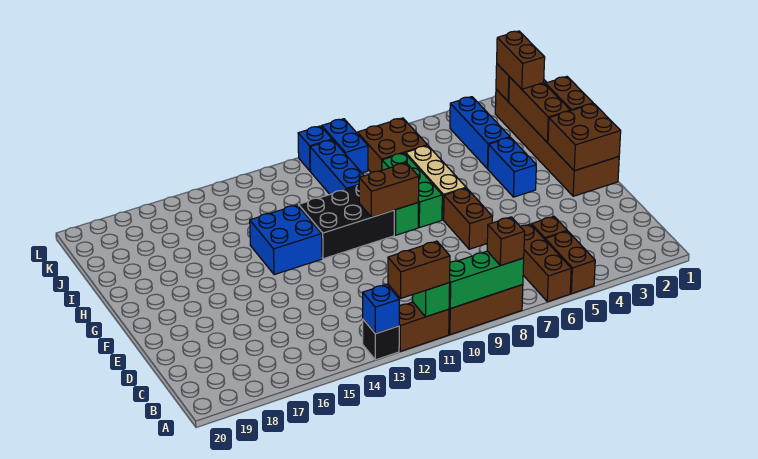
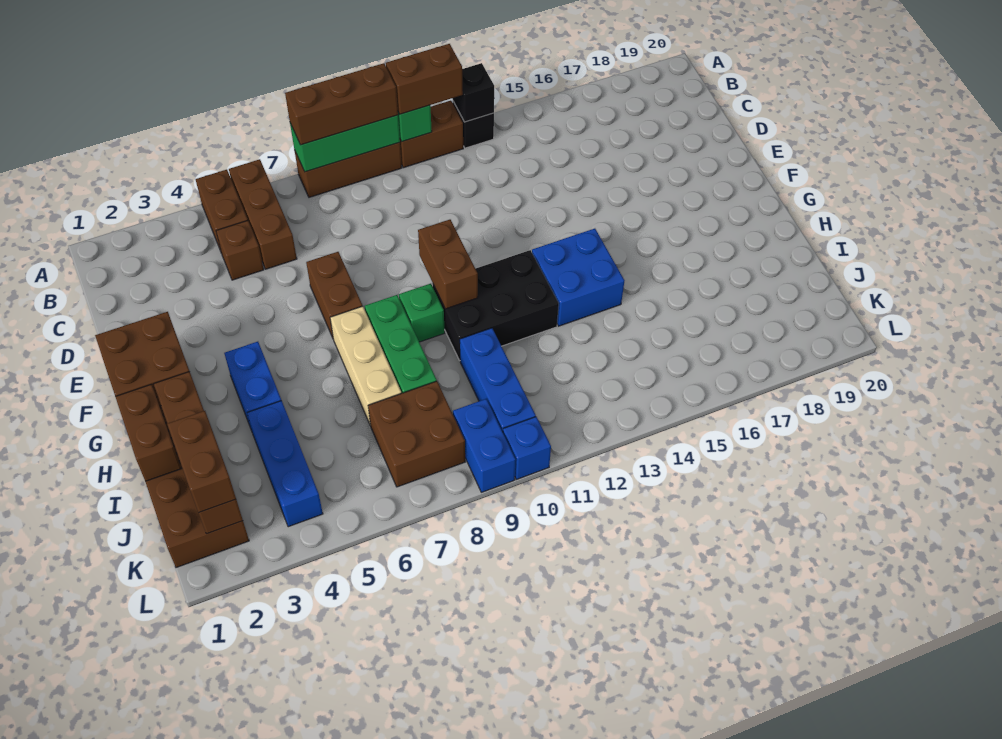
brown 1x1 brick [487,217,525,266] -> brown 1x3 brick [285,63,398,145]
blue 1x1 brick [363,284,399,334] -> black 1x1 brick [452,63,494,122]
brown 1x2 brick [359,163,419,217] -> brown 1x2 brick turned to [418,220,478,309]

